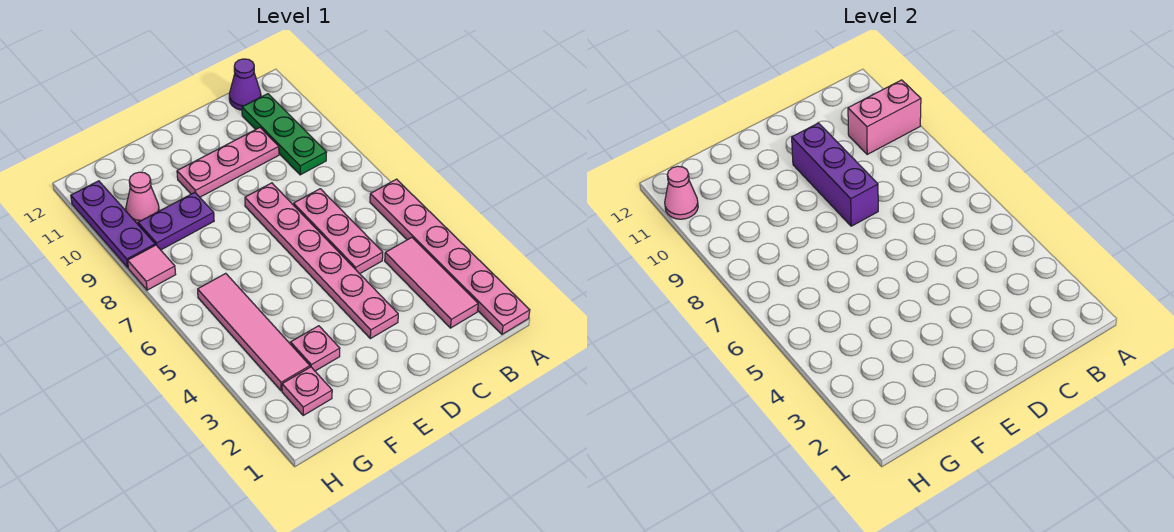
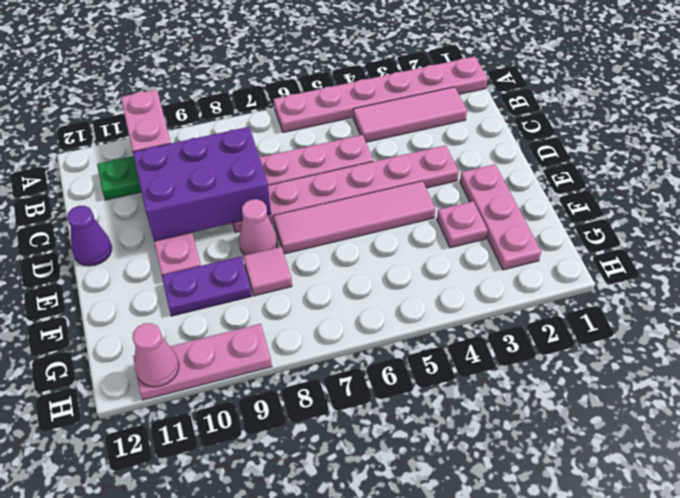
purple 1x1 cone [229,59,261,110] -> purple 1x1 cone moved to [67,206,112,266]
purple 1x3 brick [792,123,878,226] -> purple 2x3 brick [133,127,271,241]
purple 1x2 plate [138,192,214,250] -> purple 1x2 plate turned to [162,256,252,316]
pink 1x1 plate [282,367,332,415] -> pink 1x3 plate [460,164,541,270]
pink 1x4 tile [198,273,310,391] -> pink 1x4 tile moved to [274,181,435,254]
pink 1x1 cone [126,172,159,224] -> pink 1x1 cone moved to [239,199,278,255]
pink 1x1 tile [128,245,176,290] -> pink 1x1 tile moved to [244,247,292,296]
purple 1x3 plate [71,181,155,268] -> pink 1x3 plate [133,324,272,400]

